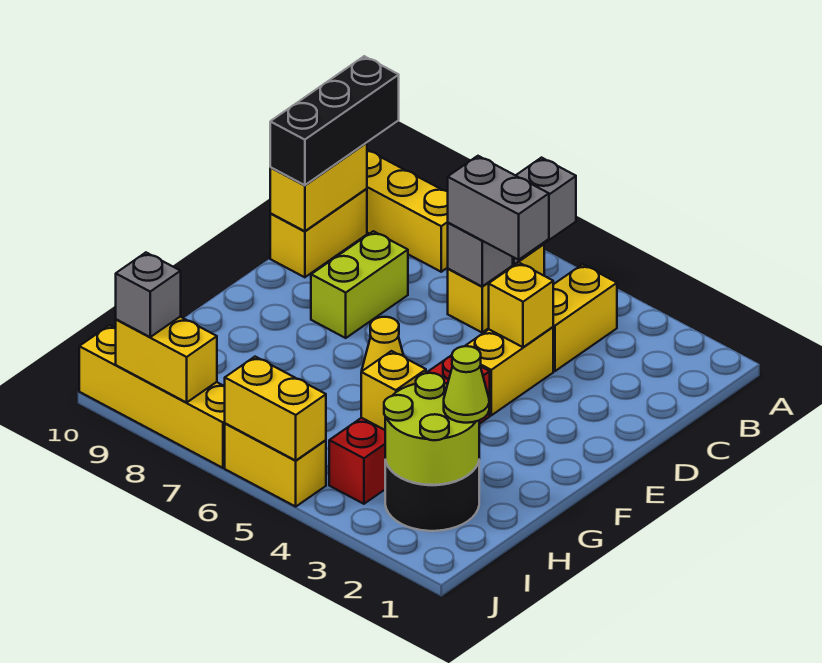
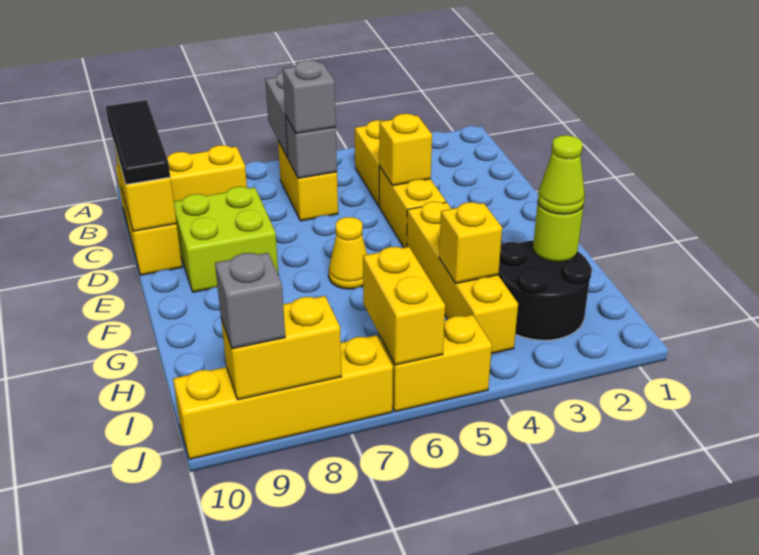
black 1x3 brick [270,56,399,185] -> black 1x3 tile [106,100,170,184]
grey 1x2 brick [448,156,549,260] -> grey 1x1 brick [283,60,336,133]
lime 1x2 brick [311,231,408,338] -> lime 2x2 brick [174,187,278,292]
red 1x4 brick [329,355,490,504] -> yellow 1x4 brick [407,202,518,354]
lime 2x2 round brick [384,373,479,485] -> lime 1x1 round brick [533,203,583,262]
yellow 1x2 brick [225,357,326,460] -> yellow 1x2 brick turned to [363,247,445,365]

